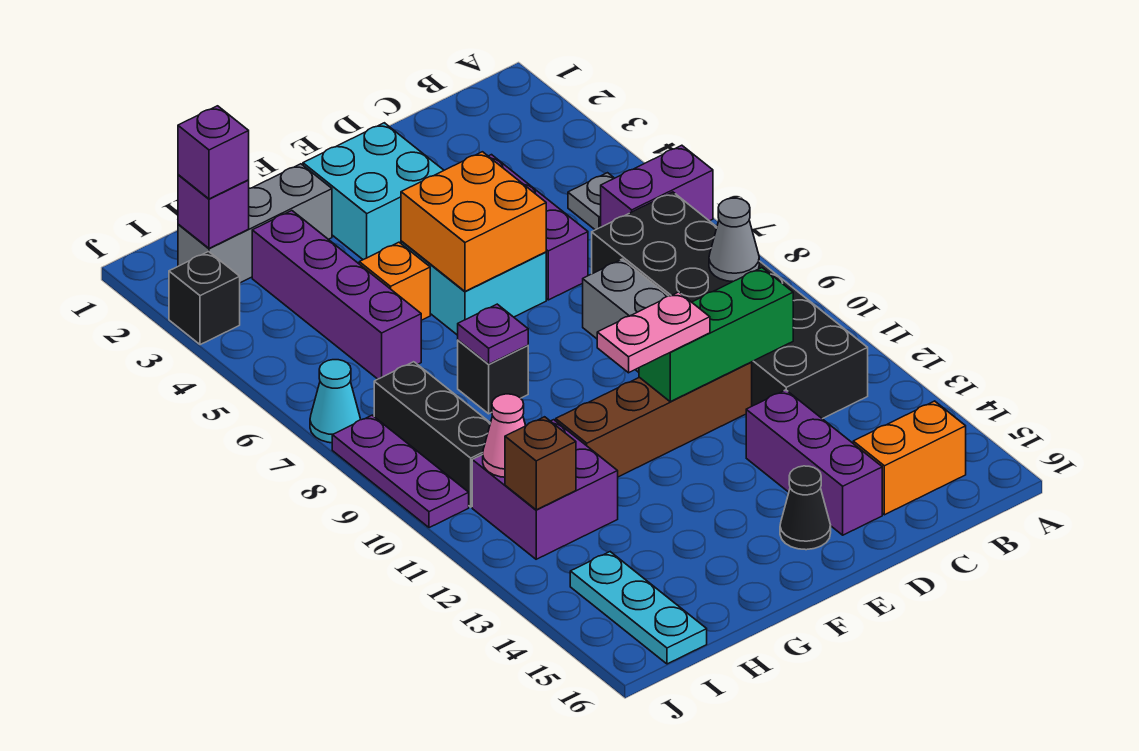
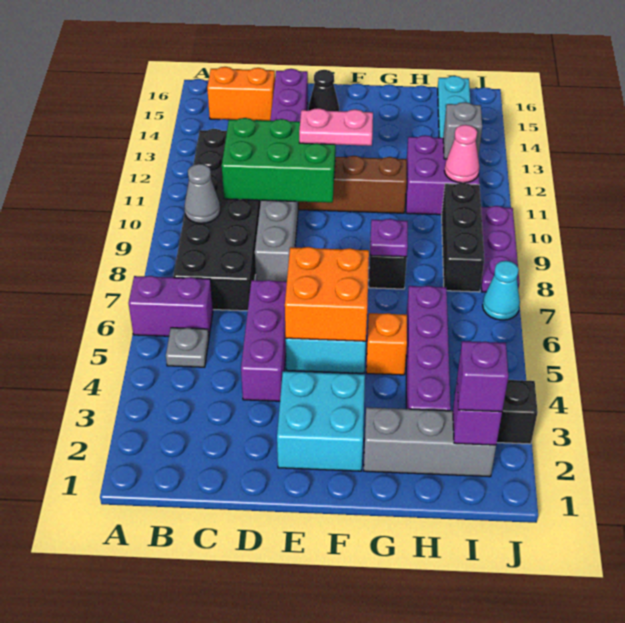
green 1x3 brick [639,268,793,402] -> green 2x3 brick [222,118,336,203]
brown 1x1 brick [505,417,576,510] -> grey 1x1 brick [443,102,482,159]

